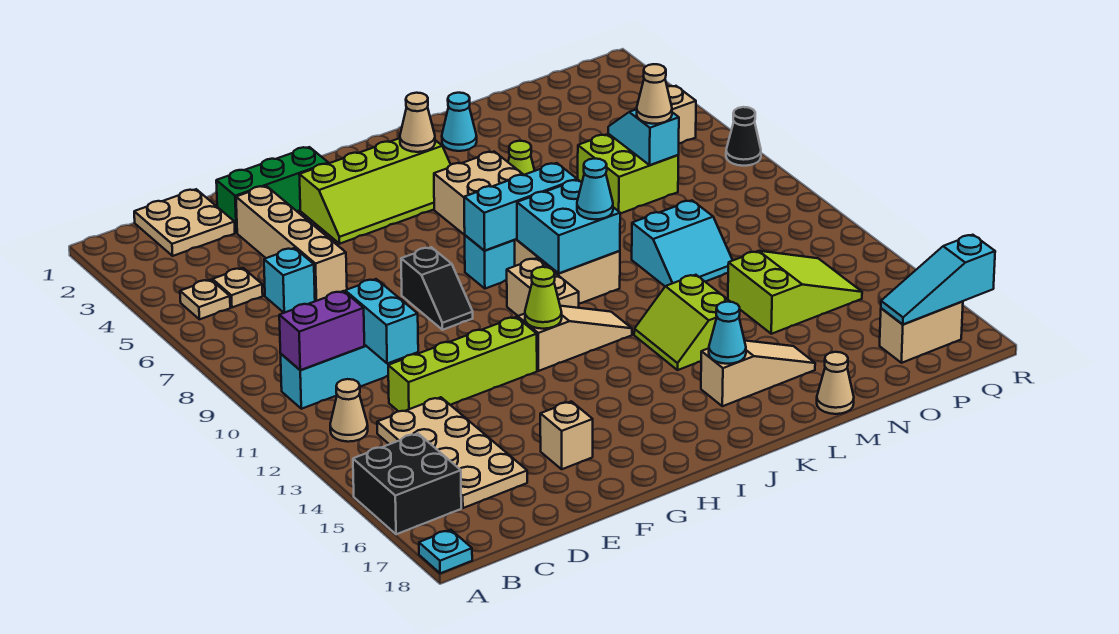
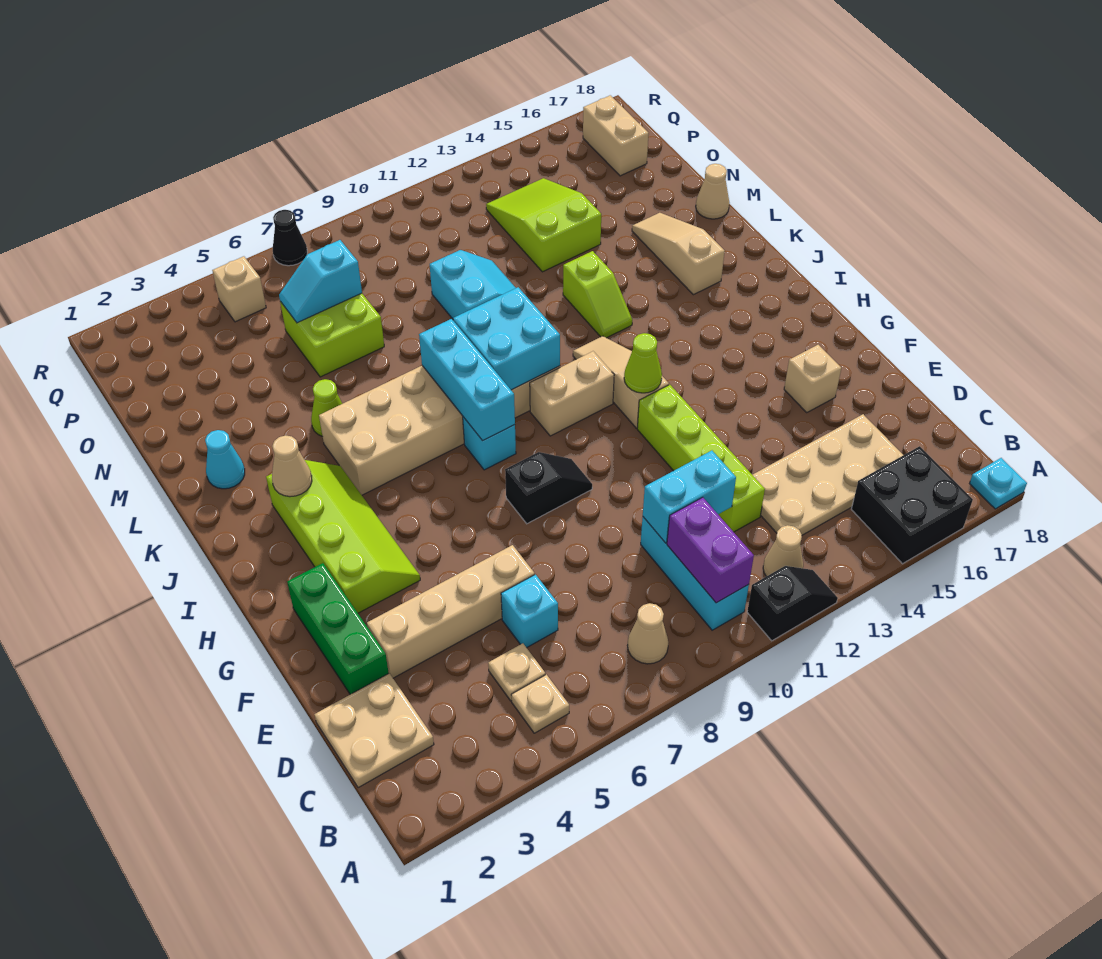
none -> black 1x2 slope [747,566,838,641]
cyan 1x1 cone [577,159,613,220] -> none
lime 2x2 slope [634,275,730,370] -> lime 1x2 slope [563,251,632,338]
cyan 1x1 cone [709,302,746,364] -> none
tan 1x1 cone [637,64,672,124] -> tan 1x1 cone moved to [628,603,668,664]
cyan 1x3 slope [881,235,995,325] -> none

